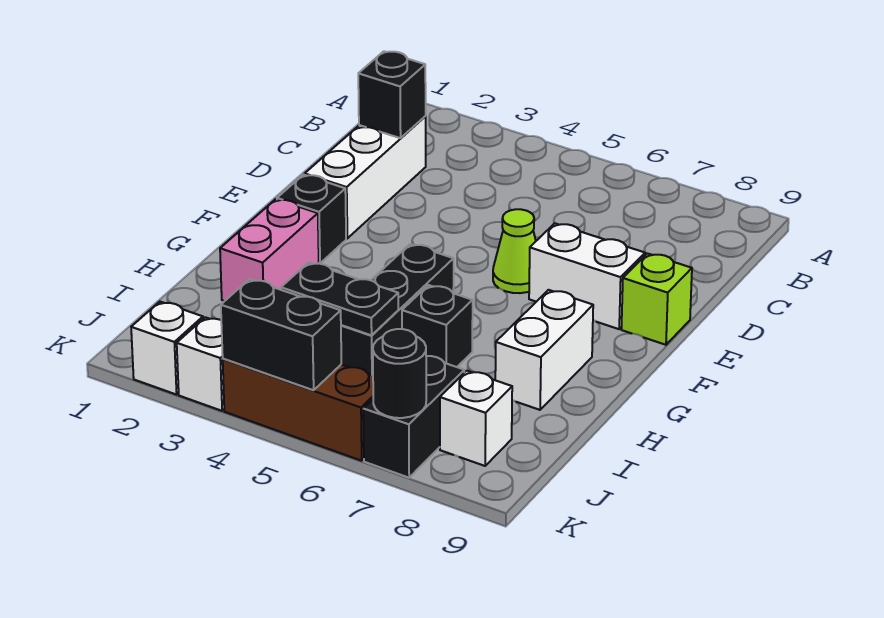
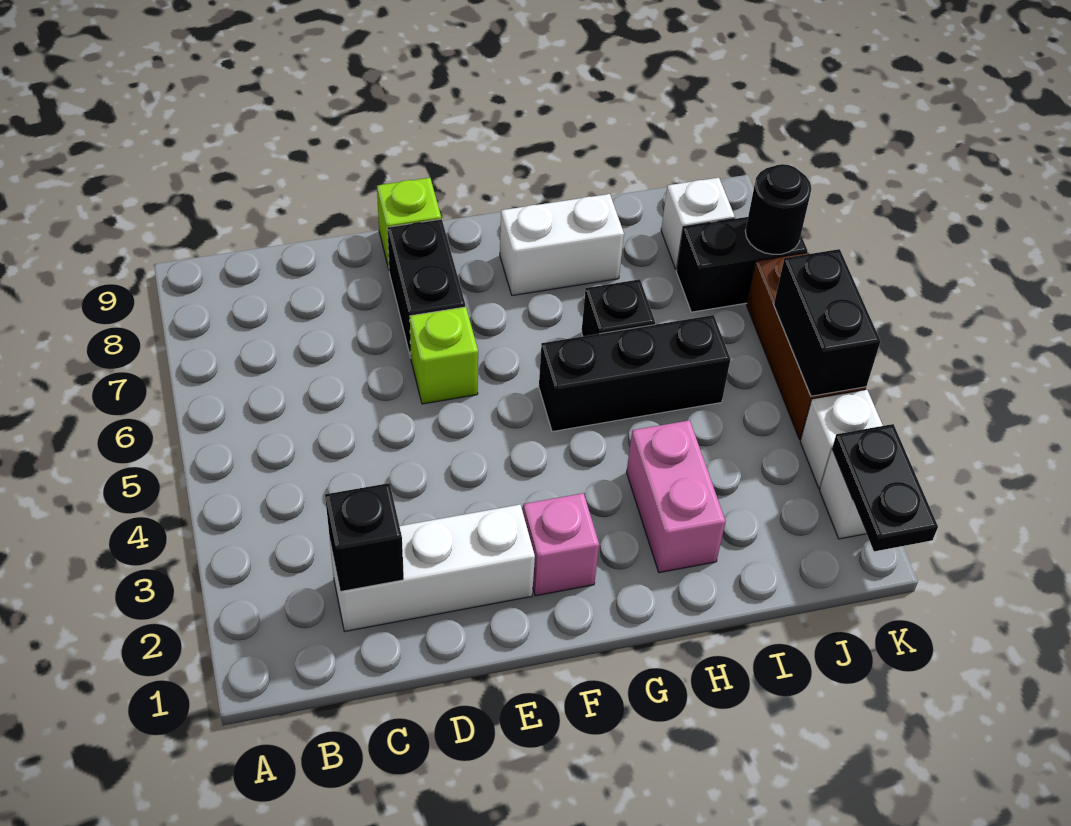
lime 1x1 cone [493,209,536,293] -> lime 1x1 brick [410,307,478,404]
white 1x2 brick [529,223,645,329] -> black 1x2 brick [387,219,465,358]
black 1x1 brick [277,175,346,263] -> pink 1x1 brick [523,493,599,596]
pink 1x2 brick [220,199,319,301] -> pink 1x2 brick turned to [626,420,726,573]
black 1x2 plate [281,262,398,335] -> black 1x2 plate moved to [832,424,938,551]

